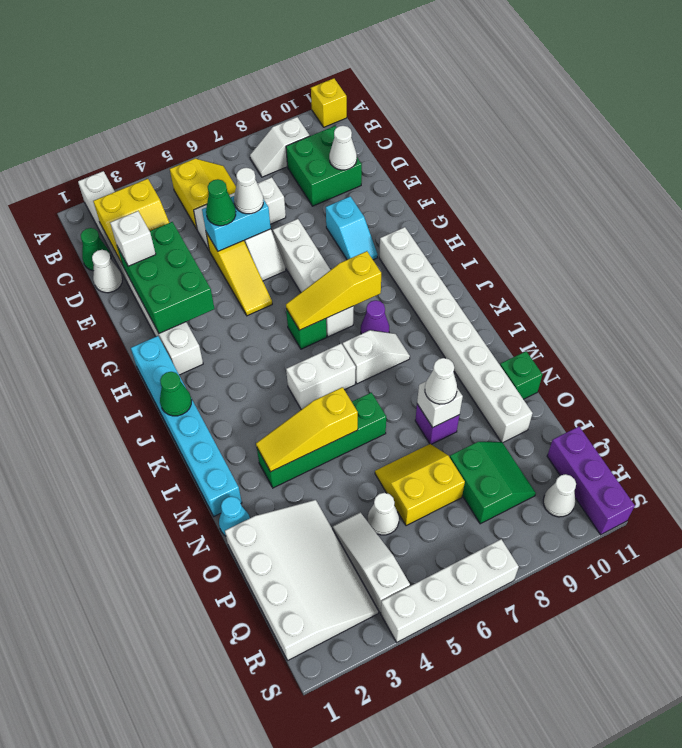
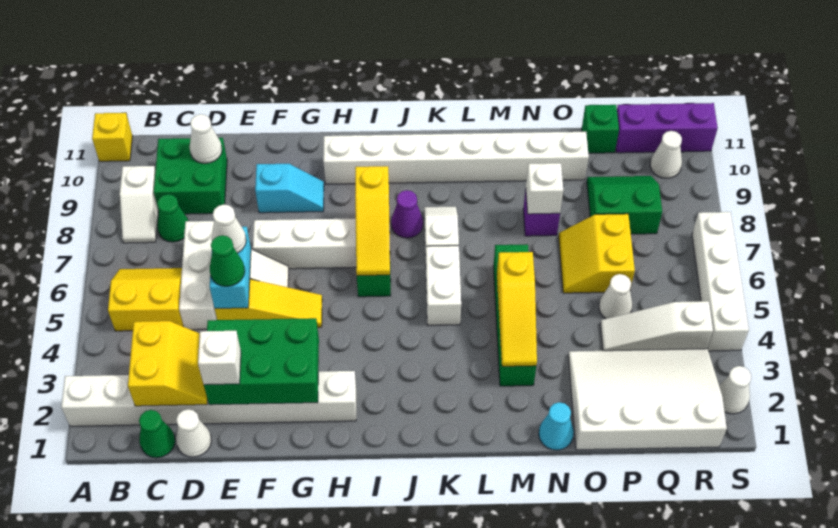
cyan 1x6 brick [131,336,242,516] -> none
green 1x1 cone [160,372,192,416] -> green 1x1 cone moved to [157,194,189,242]
white 1x1 cone [425,358,457,404] -> white 1x1 cone moved to [719,366,751,414]
green 1x1 brick [500,351,543,399] -> green 1x1 brick moved to [582,105,619,153]

